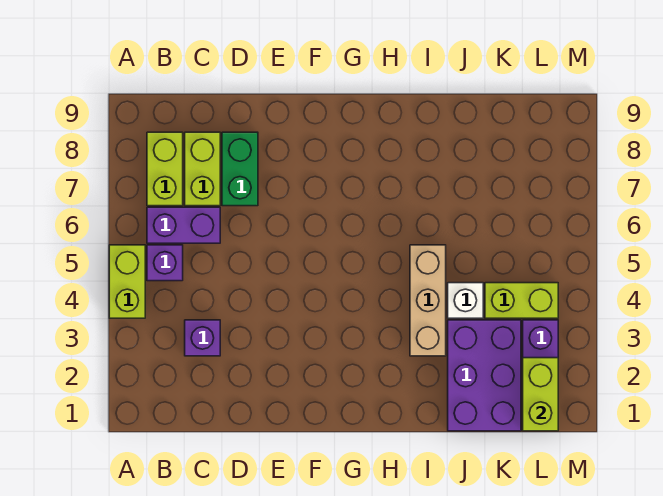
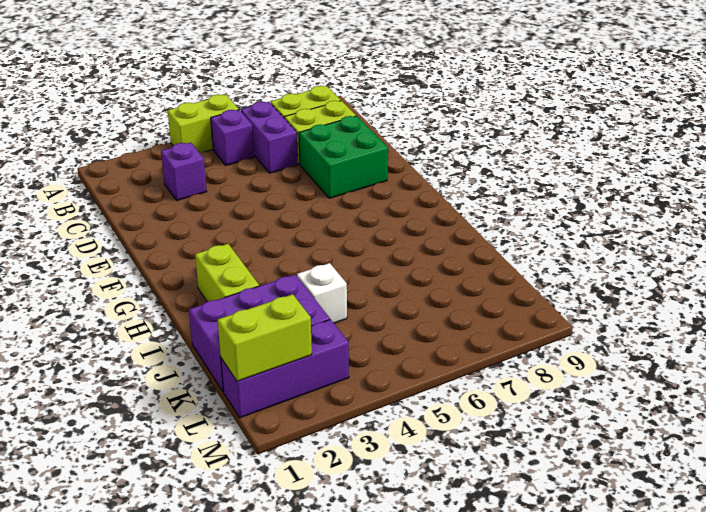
green 1x2 brick [222,132,258,206] -> green 2x2 brick [299,116,388,198]
tan 1x3 brick [410,245,446,356] -> none
lime 1x2 brick [485,283,558,318] -> lime 1x2 brick moved to [195,244,259,302]

